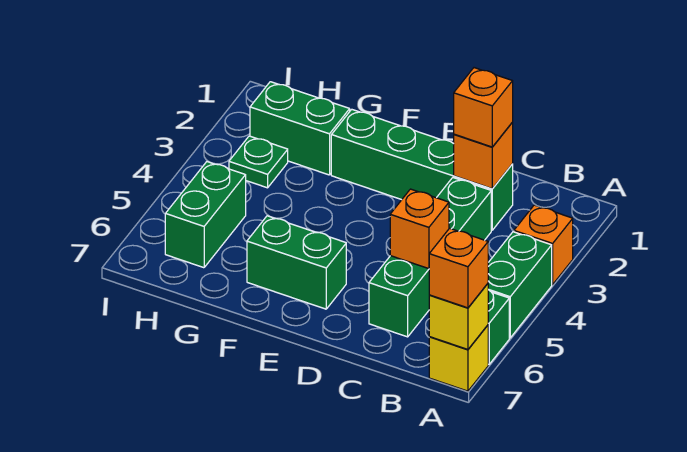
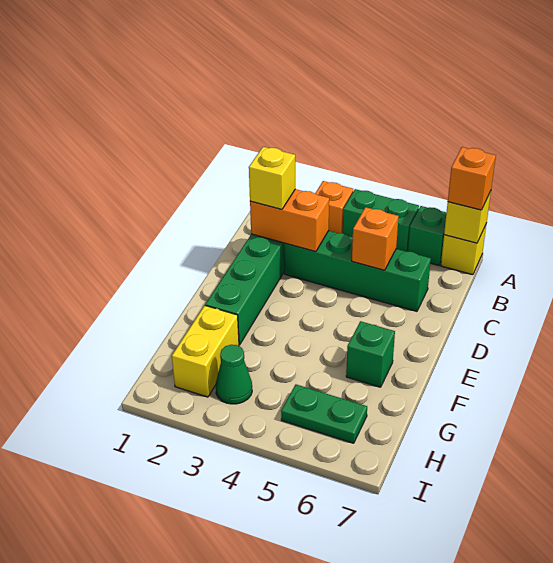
orange 1x1 brick [454,123,513,189] -> orange 1x2 brick [250,189,329,252]
orange 1x1 brick [454,68,513,147] -> yellow 1x1 brick [249,147,295,209]
green 1x2 brick [247,216,346,309] -> green 1x1 brick [346,321,395,387]
green 1x2 brick [250,82,350,175] -> yellow 1x2 brick [172,306,239,397]
green 1x1 plate [229,136,288,188] -> green 1x1 cone [216,345,252,404]
green 1x2 brick [165,162,246,268] -> green 1x2 plate [281,384,367,443]

